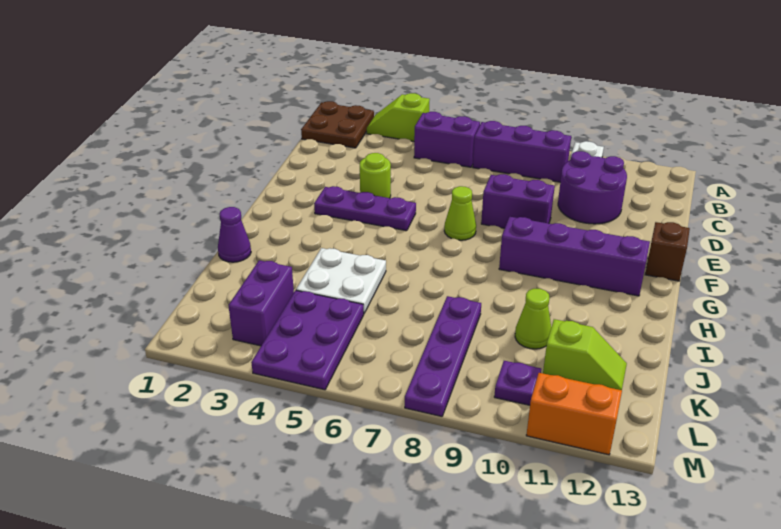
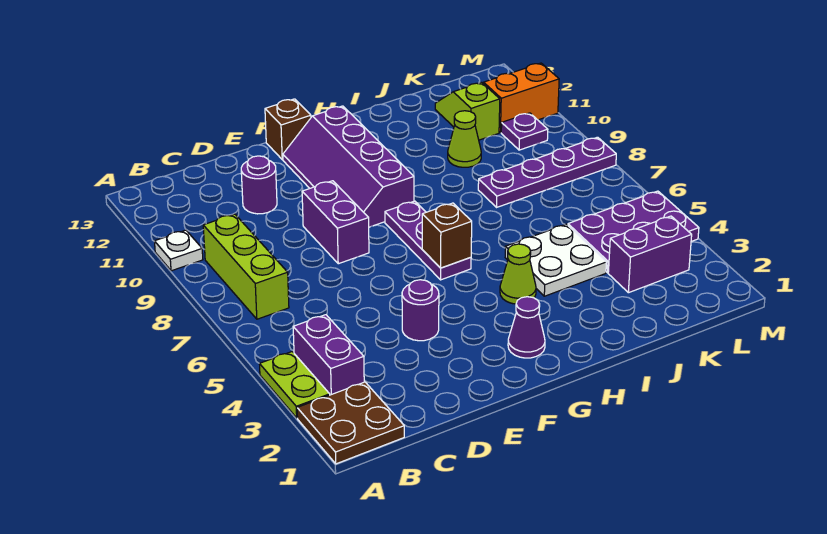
lime 1x2 slope [367,93,430,141] -> lime 1x2 plate [259,352,330,418]
purple 1x2 brick [414,112,480,167] -> purple 1x2 brick moved to [293,315,364,395]
purple 1x3 brick [473,121,571,182] -> lime 1x3 brick [203,214,289,319]
purple 2x2 round brick [558,151,627,224] -> purple 1x1 round brick [241,156,277,214]
lime 1x1 round brick [360,153,391,198] -> purple 1x1 round brick [402,280,439,341]
purple 1x3 plate [314,186,416,231] -> purple 1x3 plate moved to [385,201,471,280]
lime 1x1 cone [444,186,476,240] -> lime 1x1 cone moved to [500,244,536,304]
none -> brown 1x1 brick [422,203,472,268]
purple 1x1 cone [218,207,251,262] -> purple 1x1 cone moved to [508,297,545,358]
orange 1x2 brick [526,373,622,455] -> orange 1x2 brick turned to [484,63,559,133]

